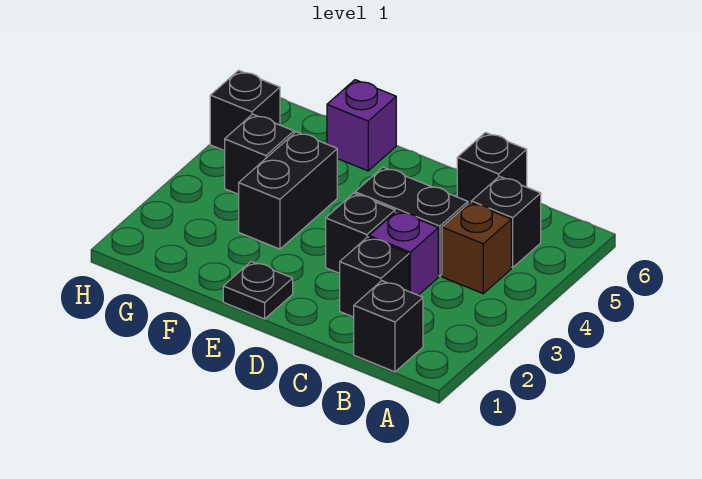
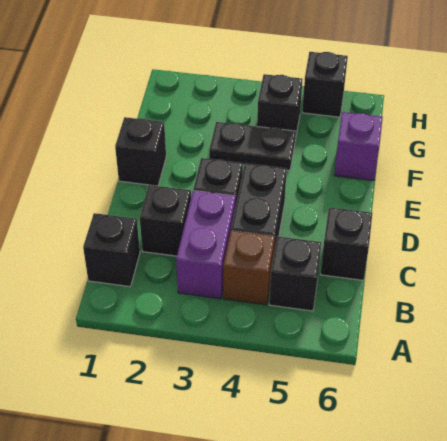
purple 1x1 brick [369,211,438,295] -> purple 1x2 brick [176,191,236,299]
black 1x1 plate [223,261,293,319] -> black 1x1 brick [115,117,166,186]
black 1x2 brick [238,132,337,249] -> black 1x2 plate [209,122,296,171]

